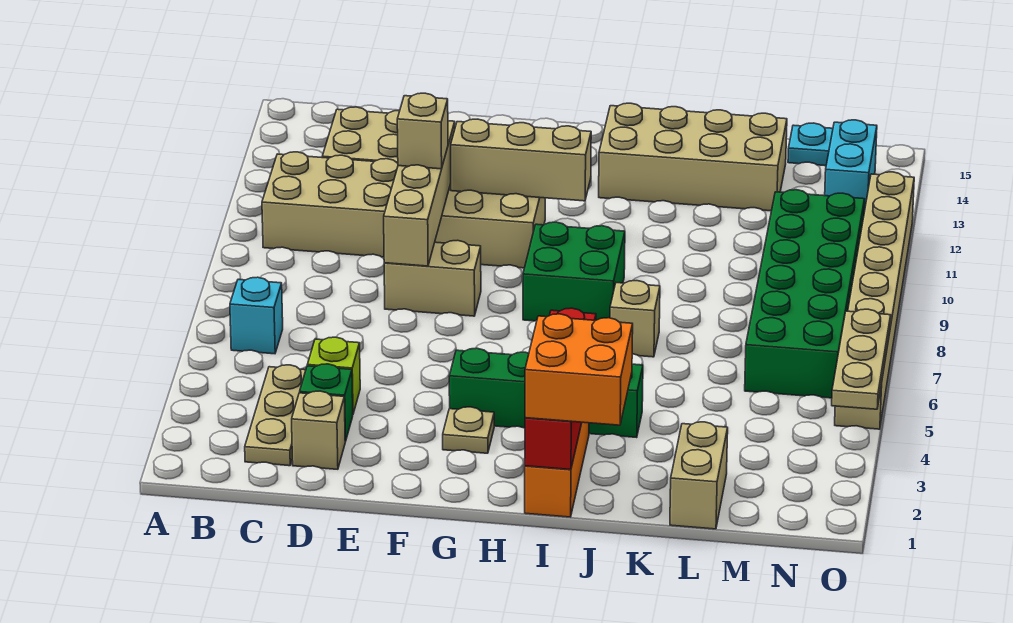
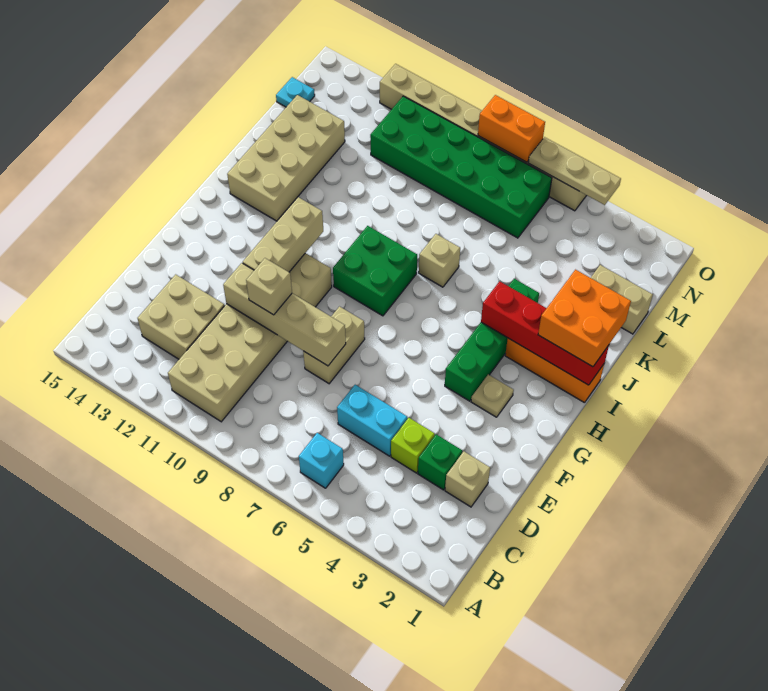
tan 1x3 plate [245,365,306,466] -> none
cyan 1x2 brick [825,120,877,212] -> cyan 1x2 brick moved to [337,385,407,456]
none -> orange 1x2 brick [478,95,545,162]

